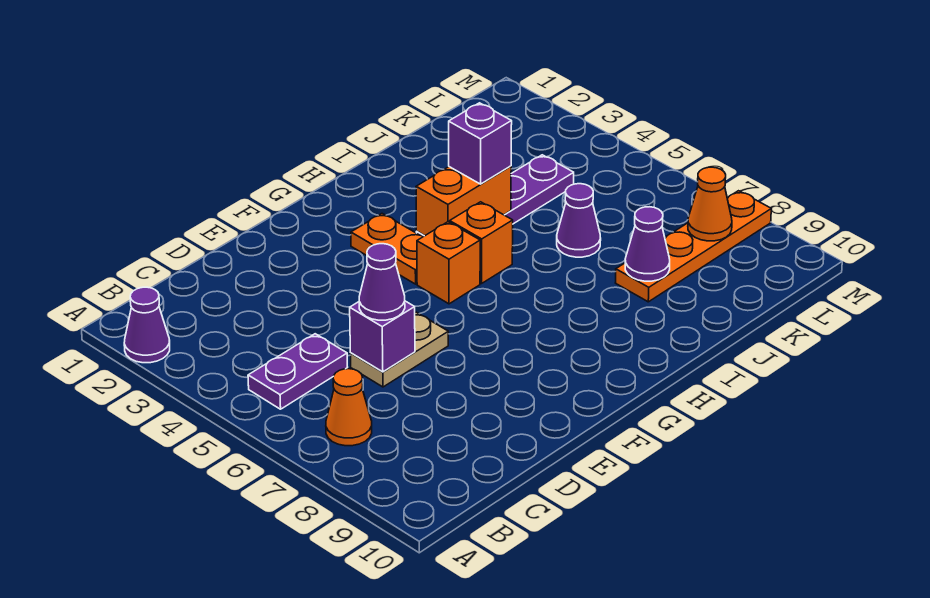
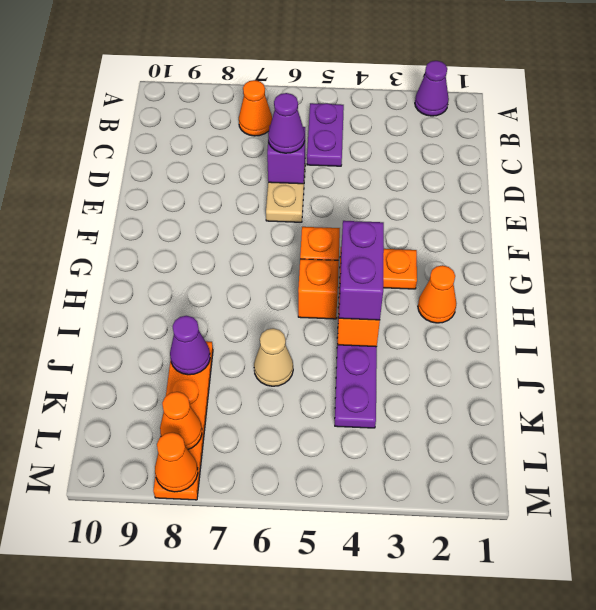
none -> orange 1x1 cone [418,265,456,323]
purple 1x1 brick [449,103,512,184] -> purple 1x2 brick [339,221,384,320]
purple 1x1 cone [557,184,601,257] -> tan 1x1 cone [254,328,293,386]
none -> orange 1x1 cone [155,432,198,492]

